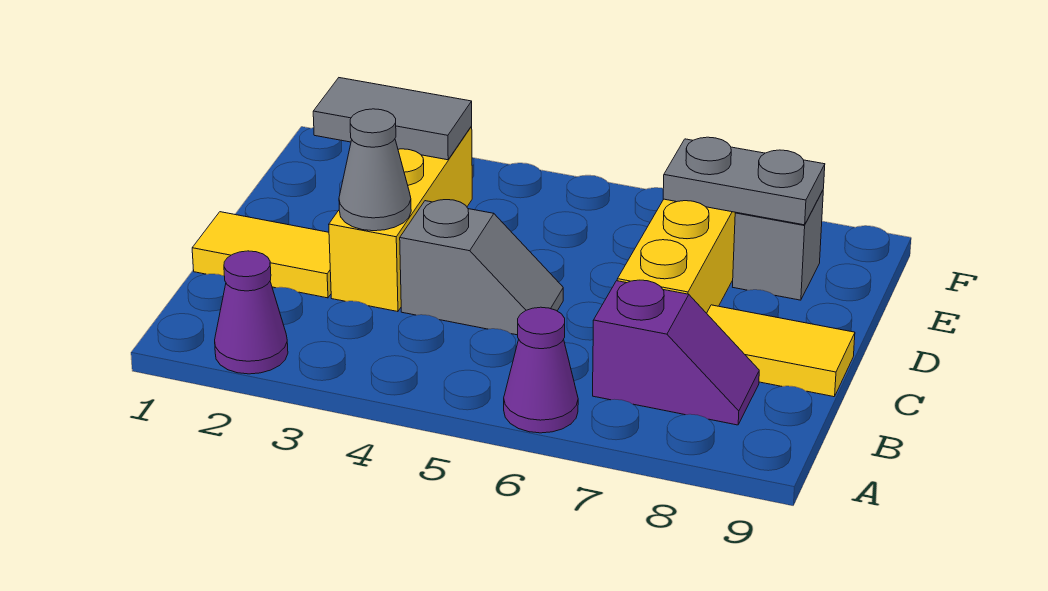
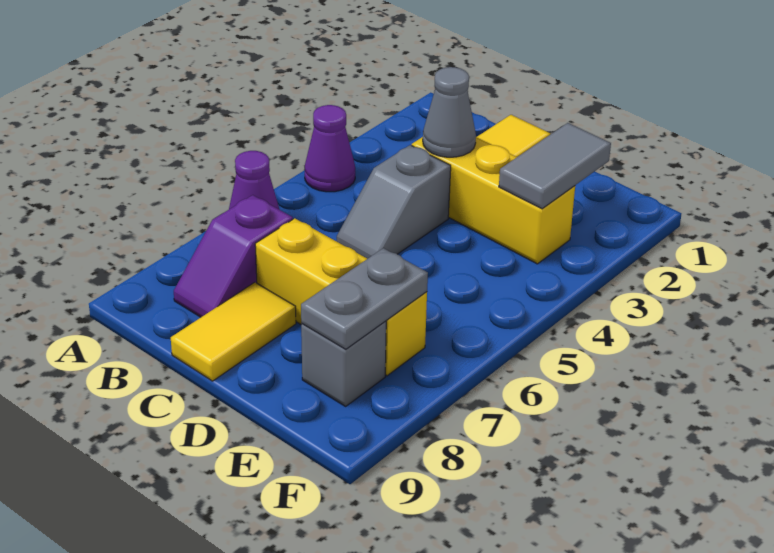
purple 1x1 cone [215,251,288,374] -> purple 1x1 cone moved to [305,105,355,192]

